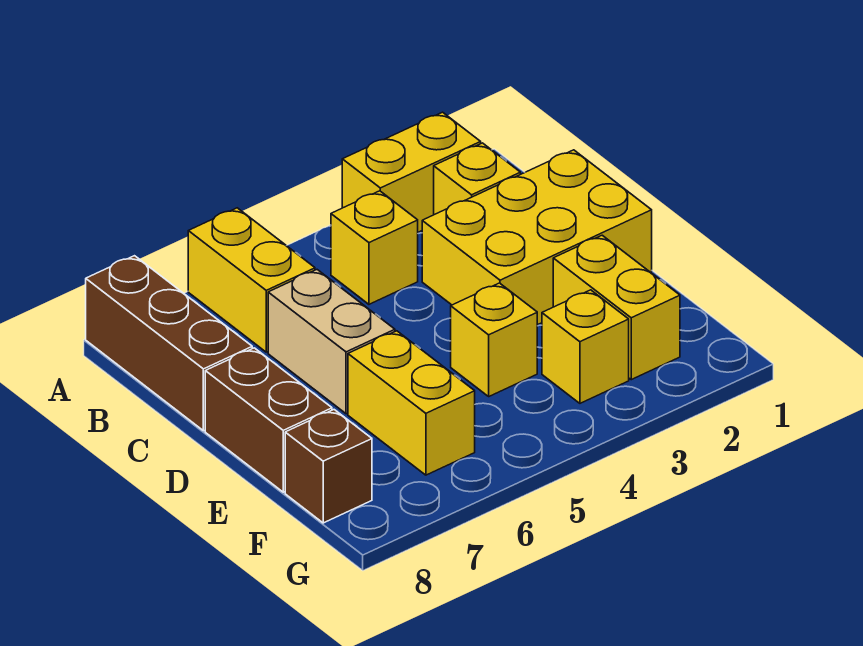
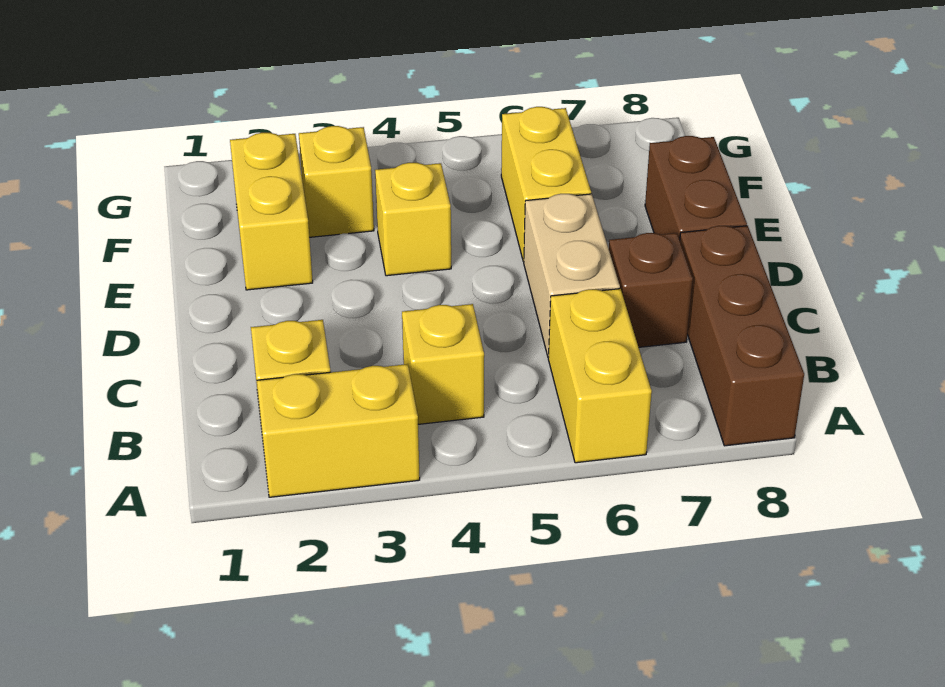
yellow 2x3 brick [422,150,652,325] -> none
brown 1x1 brick [285,410,372,523] -> brown 1x1 brick moved to [609,233,693,347]

